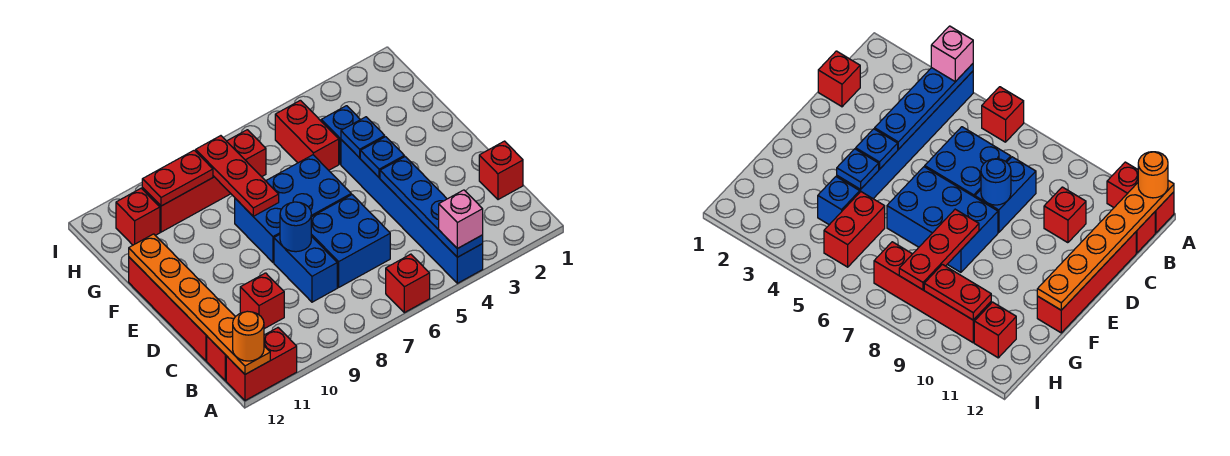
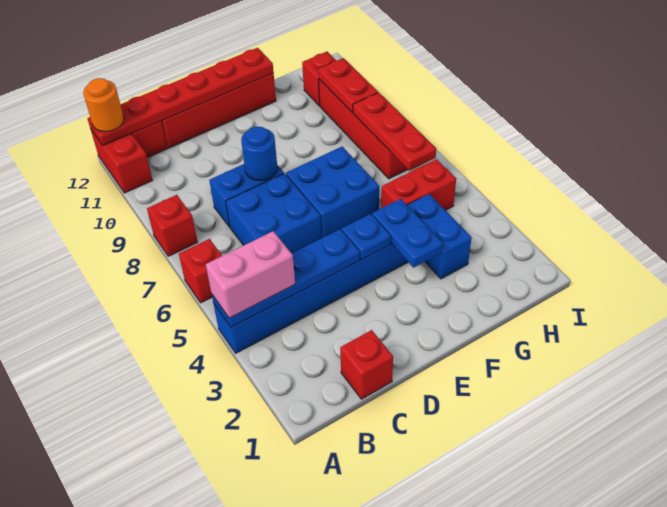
pink 1x1 brick [439,190,483,249] -> pink 1x2 brick [206,231,295,318]
orange 1x6 plate [129,234,270,374] -> red 1x6 plate [87,48,273,145]
red 1x1 brick [240,273,284,329] -> red 1x1 brick moved to [147,195,198,256]
blue 2x3 brick [235,155,351,262] -> blue 2x2 brick [286,147,379,238]
blue 1x1 plate [341,117,385,158] -> blue 1x2 plate [372,199,443,268]
red 1x3 plate [196,136,279,216] -> red 1x3 plate turned to [353,93,436,171]
blue 1x1 brick [321,106,360,164] -> blue 1x2 brick [407,194,472,279]

